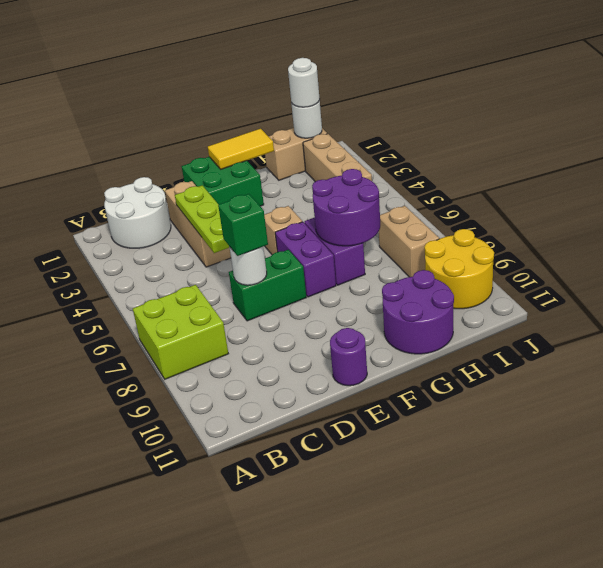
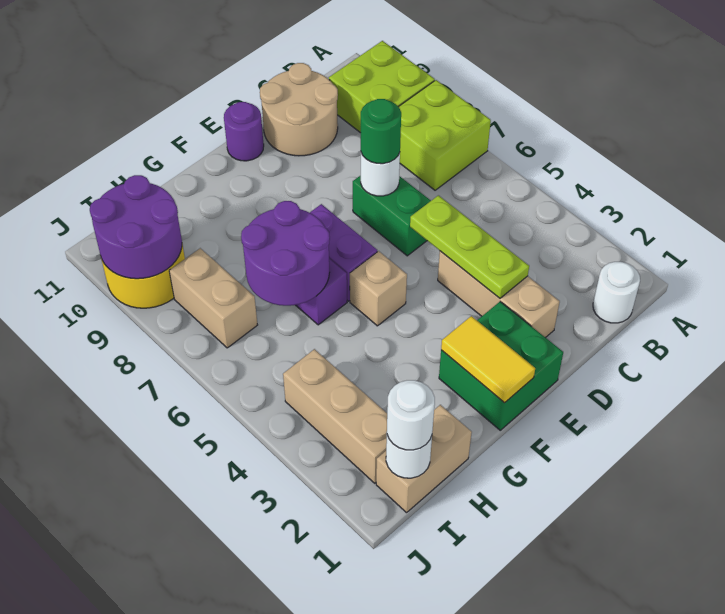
none -> lime 2x2 brick [329,41,435,133]
white 2x2 round brick [104,177,171,248] -> white 1x1 round brick [593,262,640,323]
none -> tan 2x2 round brick [260,63,338,156]
green 1x2 brick [229,250,306,321] -> green 1x2 brick turned to [353,175,431,256]
green 1x1 brick [218,194,268,256] -> green 1x1 round brick [361,99,401,164]
yellow 1x2 tile [208,129,274,169] -> yellow 1x2 tile turned to [441,316,535,403]
purple 2x2 round brick [382,270,454,354] -> purple 2x2 round brick moved to [90,175,182,279]

